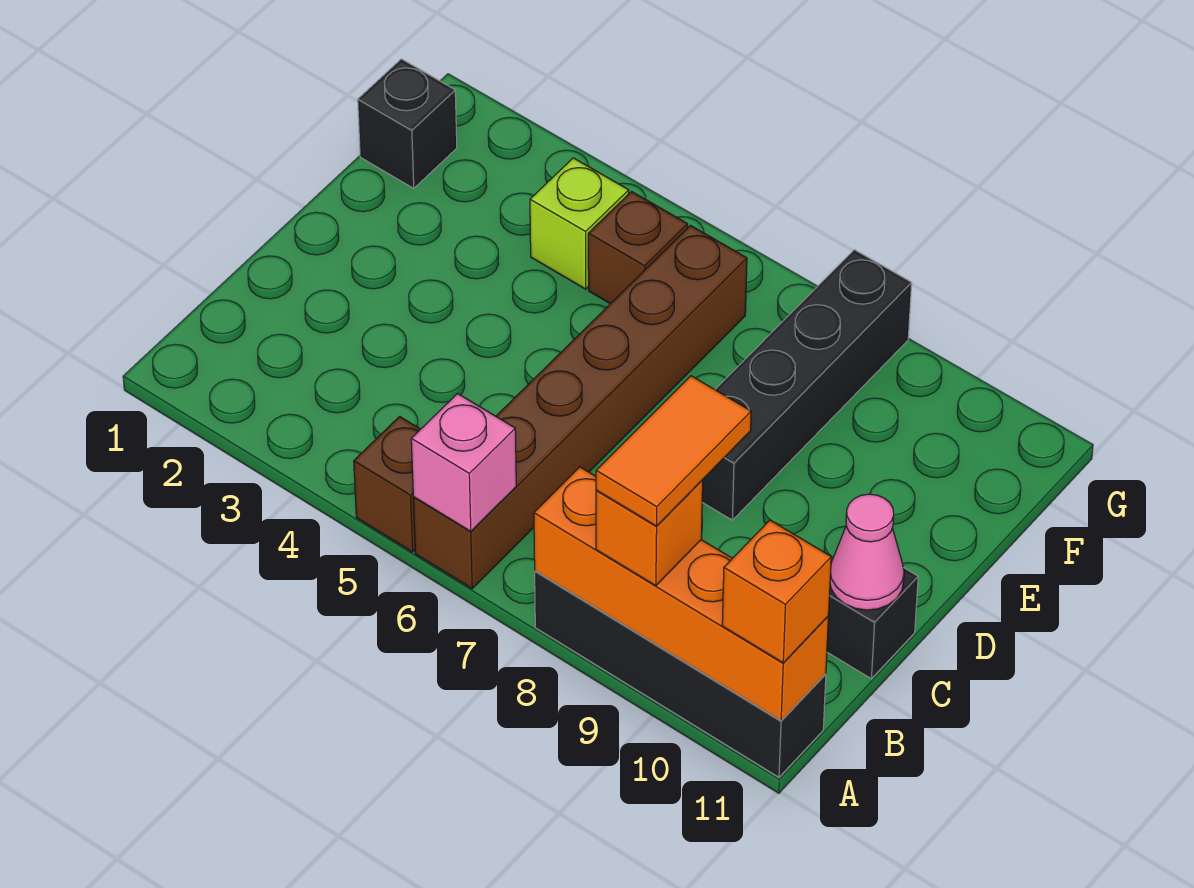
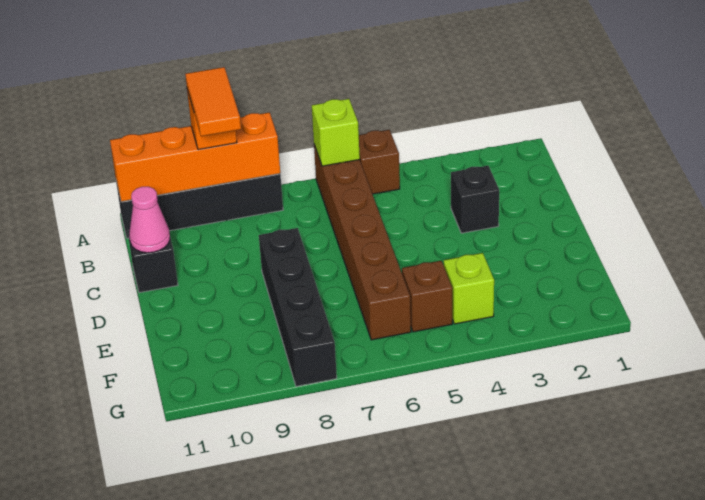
pink 1x1 brick [411,394,516,531] -> lime 1x1 brick [312,99,360,166]
orange 1x1 brick [722,520,831,663] -> none
black 1x1 brick [358,59,457,188] -> black 1x1 brick moved to [451,166,499,233]

